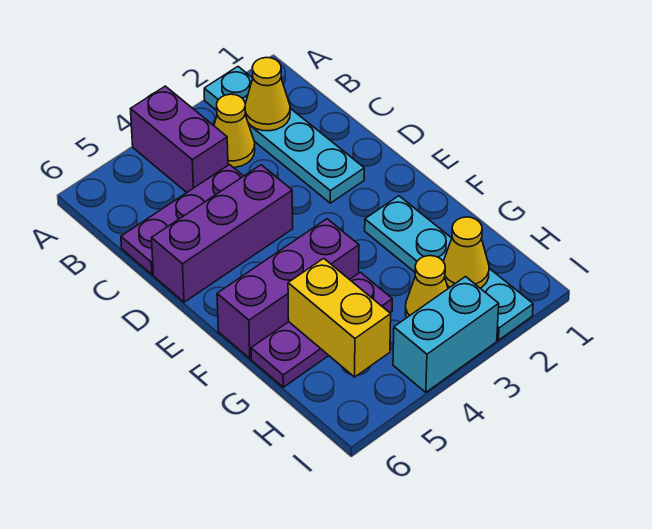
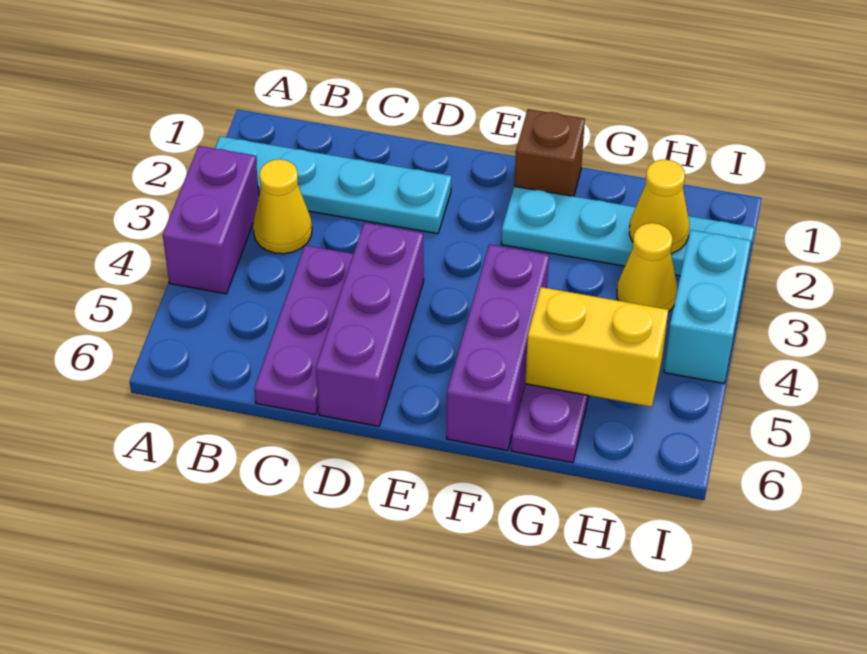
purple 1x2 brick [131,86,228,192] -> purple 1x2 brick turned to [163,146,259,294]
yellow 1x1 cone [245,57,290,131] -> none
none -> brown 1x1 brick [514,109,585,196]

